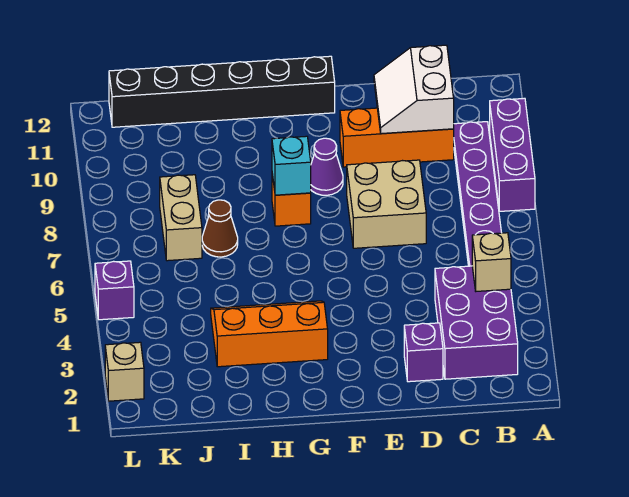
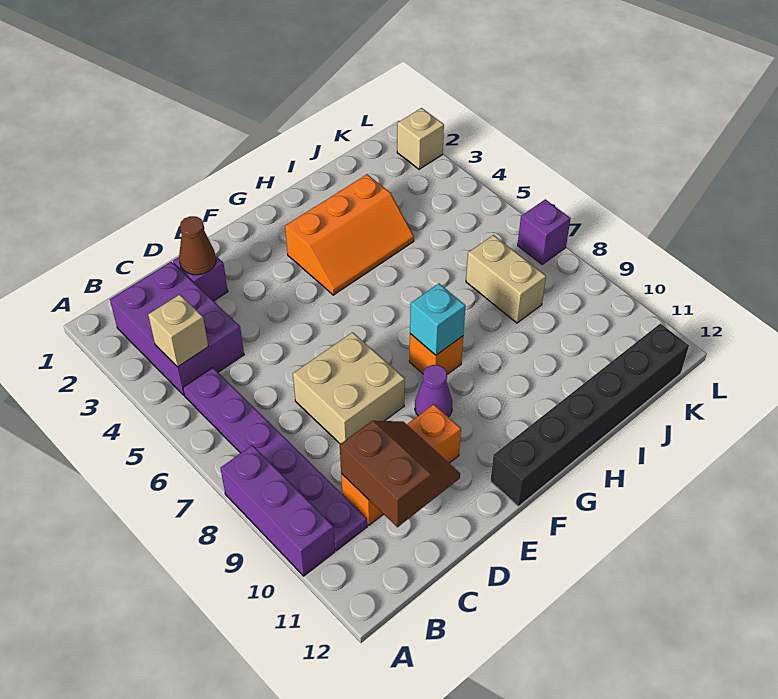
white 2x2 slope [374,45,454,134] -> brown 2x2 slope [340,421,460,527]
brown 1x1 cone [202,200,238,257] -> brown 1x1 cone moved to [179,216,216,275]
purple 1x1 brick [95,261,134,320] -> purple 1x1 brick moved to [518,199,571,264]

